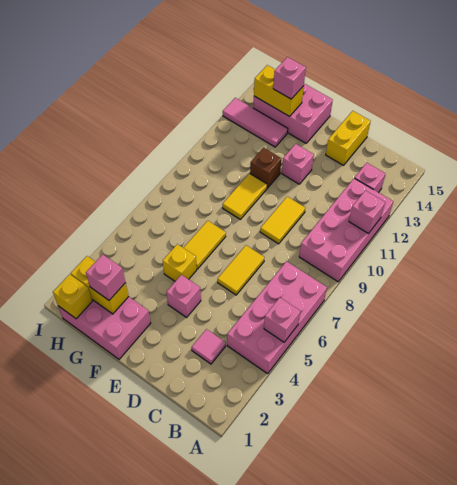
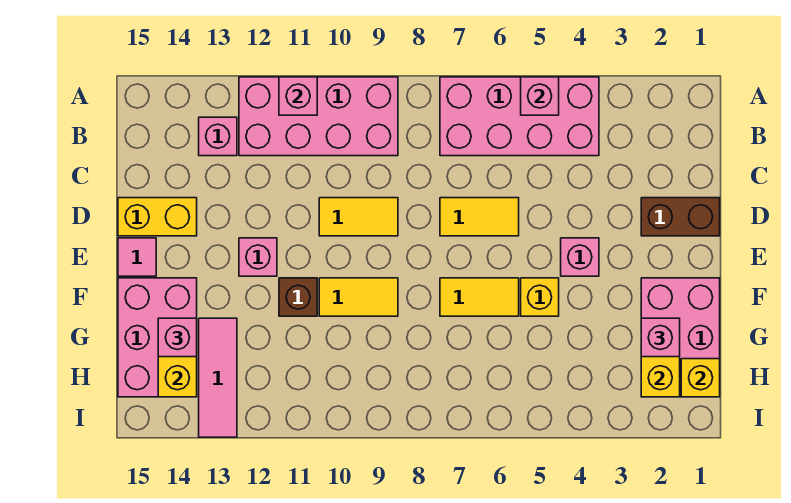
pink 1x1 tile [192,329,226,364] -> pink 1x1 tile moved to [118,238,156,276]
none -> brown 1x2 brick [641,198,720,236]

